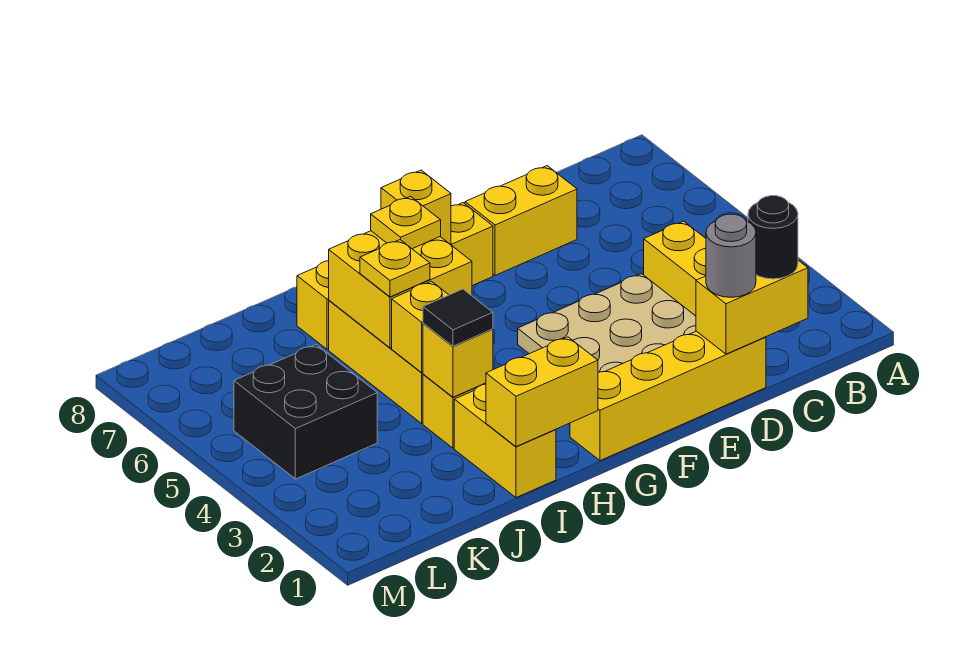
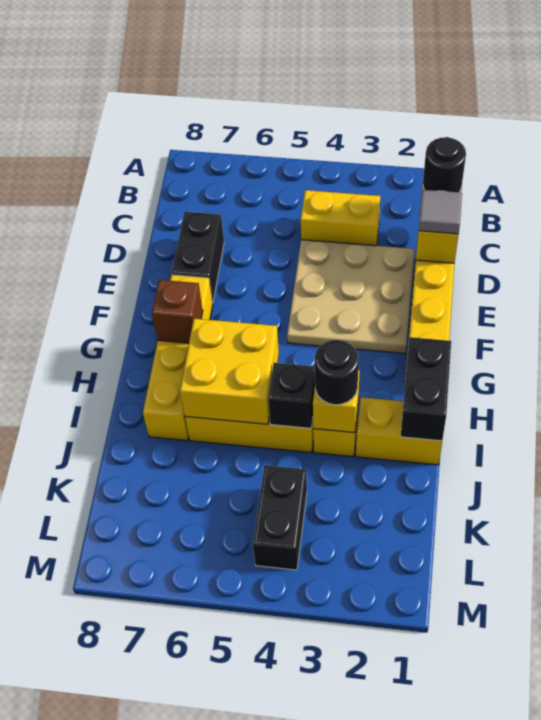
grey 1x1 round brick [706,214,756,297] -> grey 1x1 tile [419,190,462,234]
yellow 1x2 brick [465,166,577,275] -> black 1x2 brick [172,212,224,303]
yellow 1x1 brick [381,170,451,244] -> brown 1x1 brick [152,280,203,343]
yellow 1x2 brick [486,337,598,447] -> black 1x2 brick [401,337,451,441]
yellow 1x1 plate [371,196,441,249] -> none
black 1x1 tile [423,289,493,346] -> black 1x1 round brick [315,340,359,405]
yellow 1x1 brick [392,281,449,372] -> black 1x1 brick [268,363,315,428]
yellow 1x1 plate [360,240,430,297] -> none
black 2x2 brick [234,345,377,479] -> black 1x2 brick [253,465,307,570]

